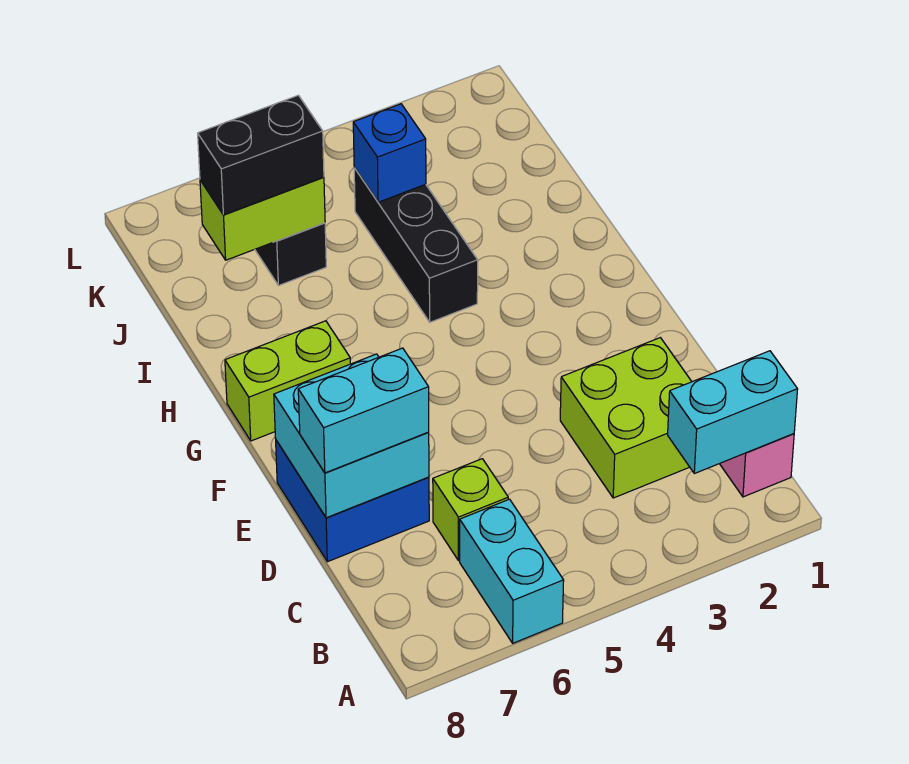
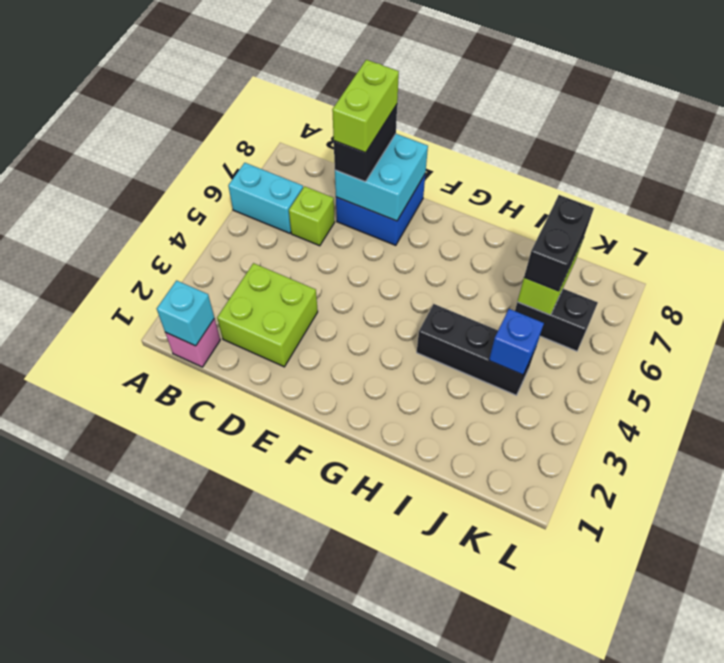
cyan 1x2 brick [668,351,798,474] -> cyan 1x1 brick [157,281,214,346]
cyan 1x2 brick [298,348,429,473] -> black 1x2 brick [334,105,397,182]
lime 1x2 brick [225,321,350,441] -> lime 1x2 brick moved to [332,60,399,153]

